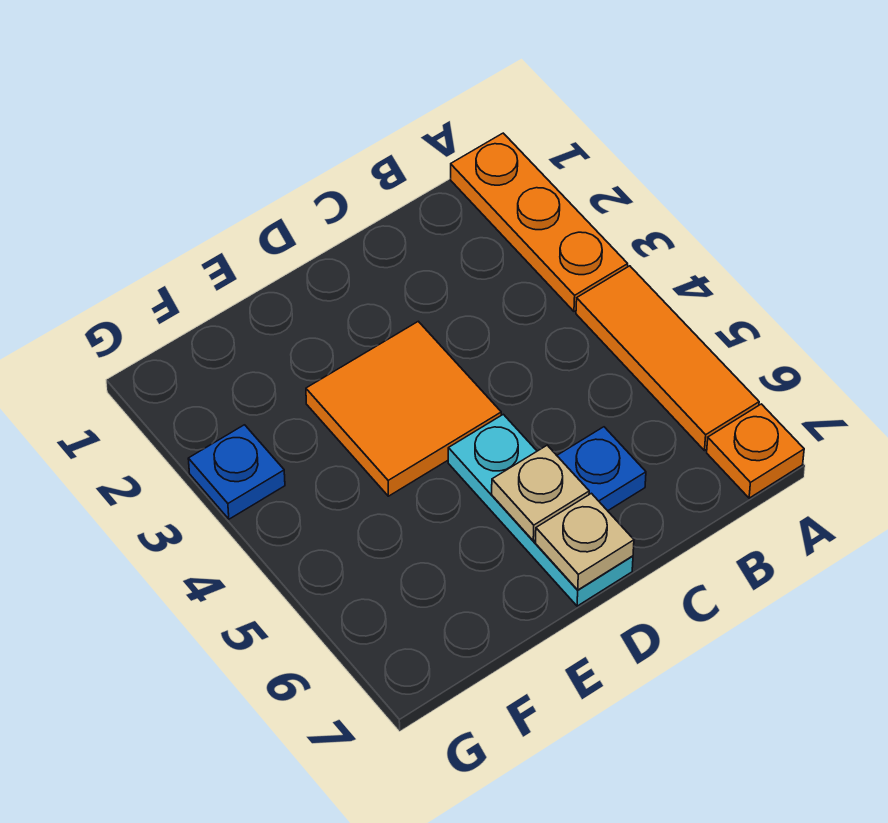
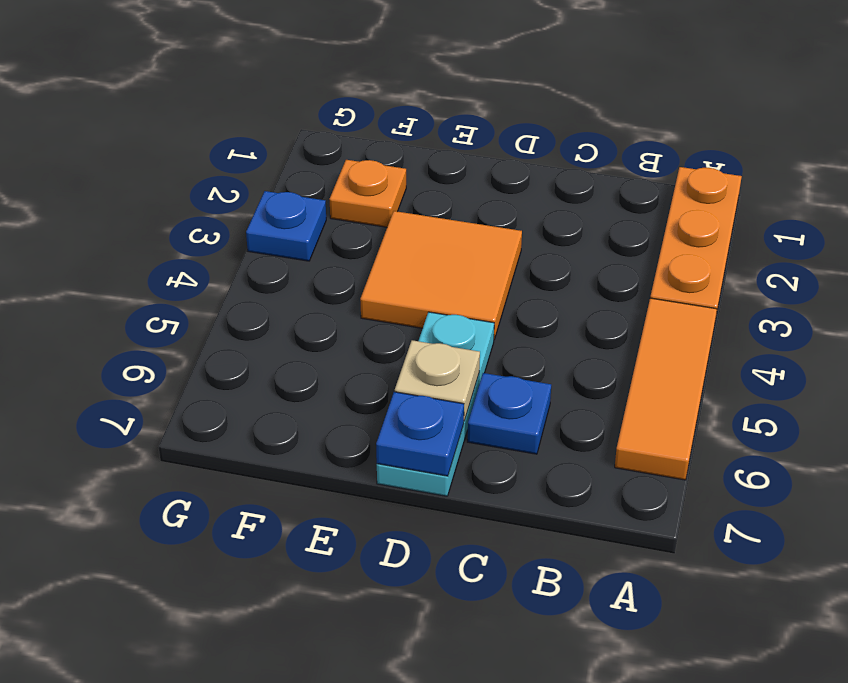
orange 1x1 plate [707,404,804,498] -> orange 1x1 plate moved to [329,160,406,227]
tan 1x1 plate [536,493,634,590] -> blue 1x1 plate [376,392,464,476]

